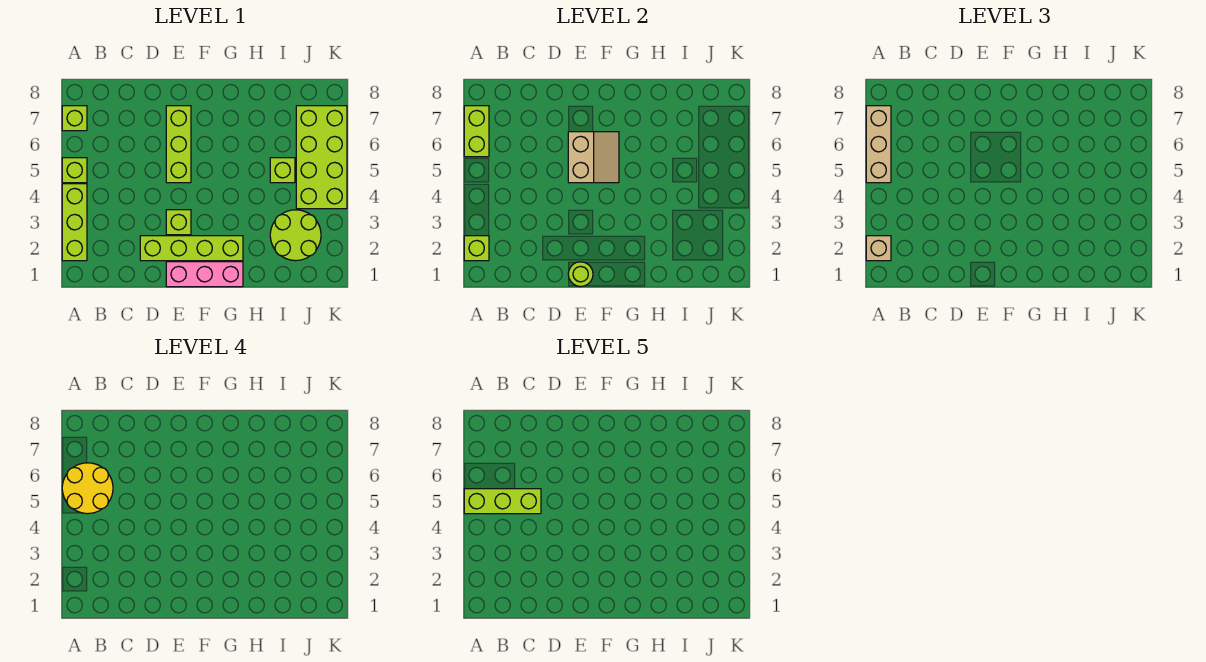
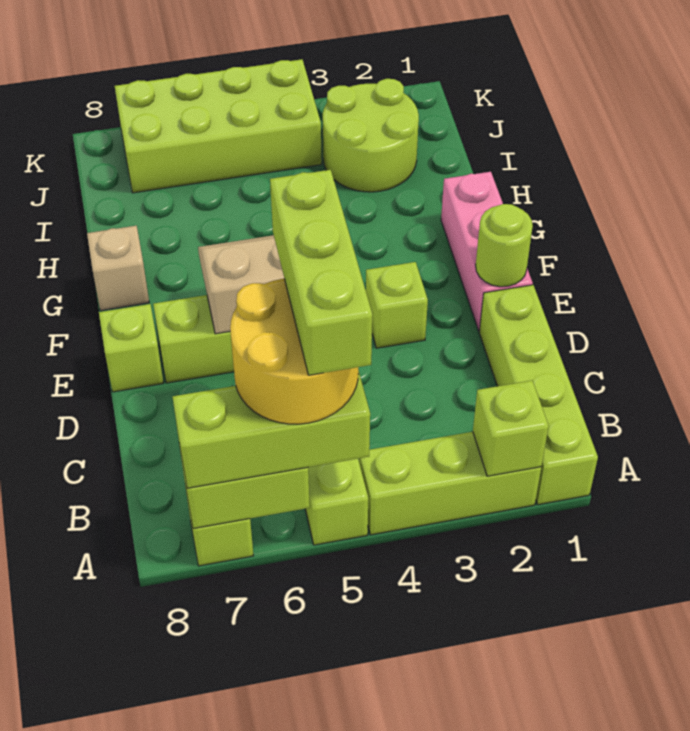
tan 1x1 brick [866,236,891,261] -> tan 1x1 brick moved to [87,226,149,311]
tan 1x3 brick [866,106,891,183] -> lime 1x3 brick [173,370,370,488]
lime 1x4 brick [140,236,243,261] -> lime 1x4 brick moved to [479,285,598,505]
lime 1x1 brick [270,158,295,183] -> lime 1x1 brick moved to [99,304,163,392]

